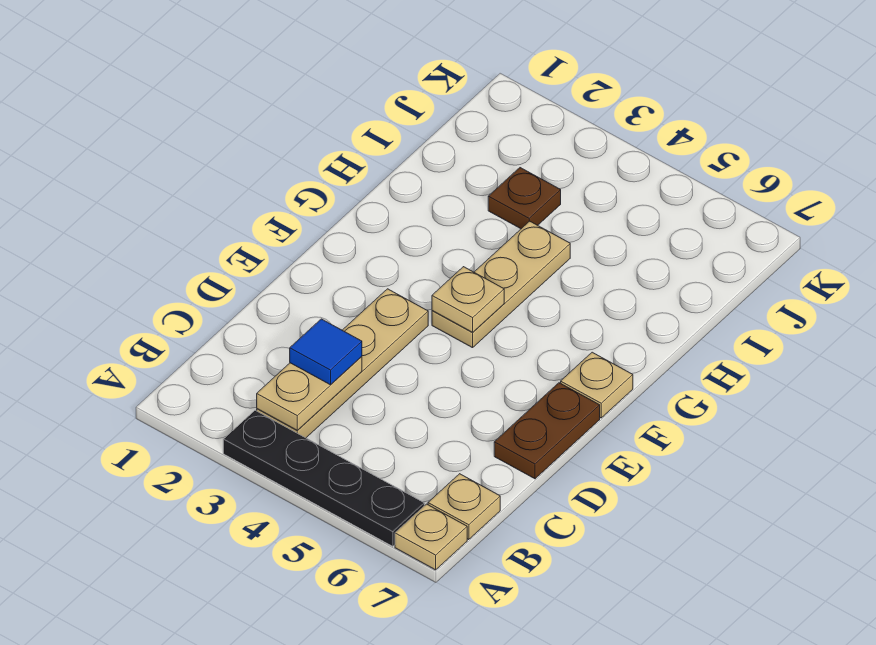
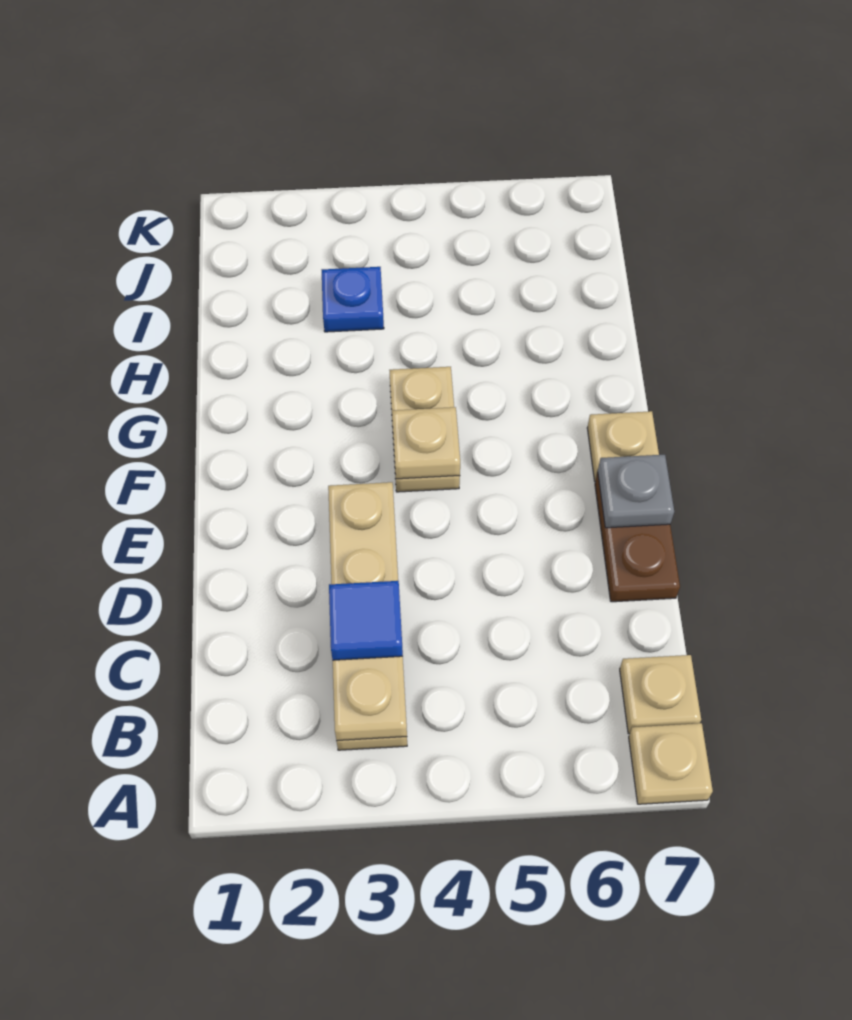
black 1x4 plate [223,410,424,546] -> none
none -> grey 1x1 plate [598,455,674,528]
tan 1x3 plate [432,221,570,348] -> tan 1x2 plate [389,367,460,492]
brown 1x1 plate [488,168,561,229] -> blue 1x1 plate [322,267,384,332]

